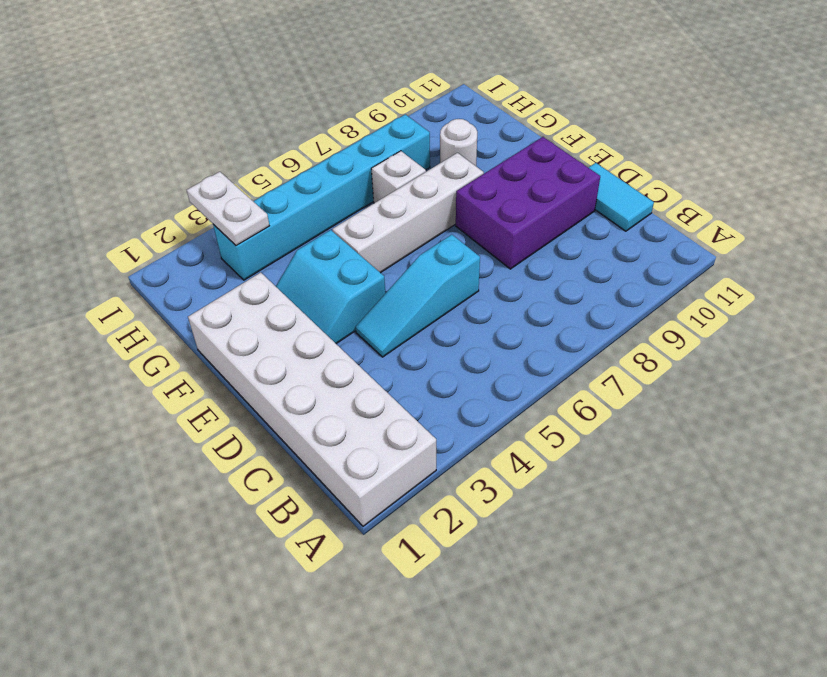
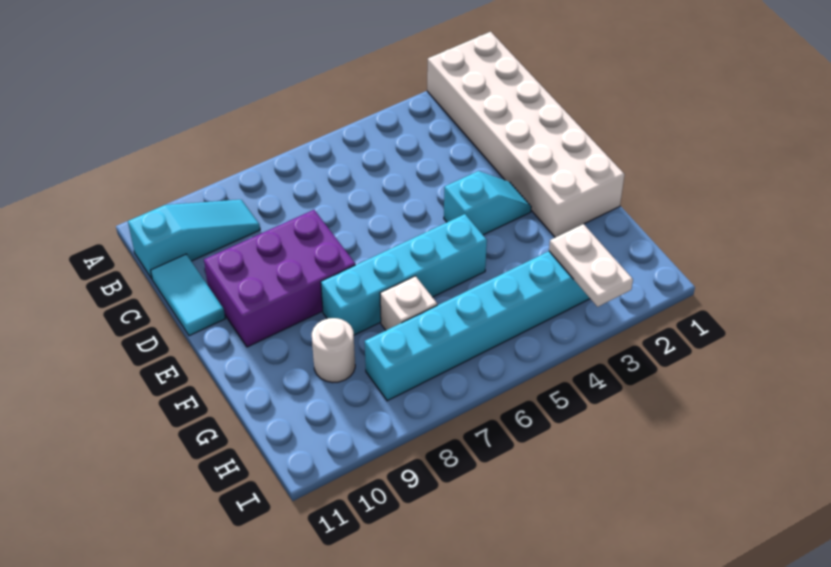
cyan 1x3 slope [355,235,480,357] -> cyan 1x3 slope moved to [128,200,260,279]
cyan 2x2 slope [276,230,385,344] -> cyan 1x2 slope [444,171,531,235]
white 1x4 brick [332,153,484,273] -> cyan 1x4 brick [321,214,487,335]

